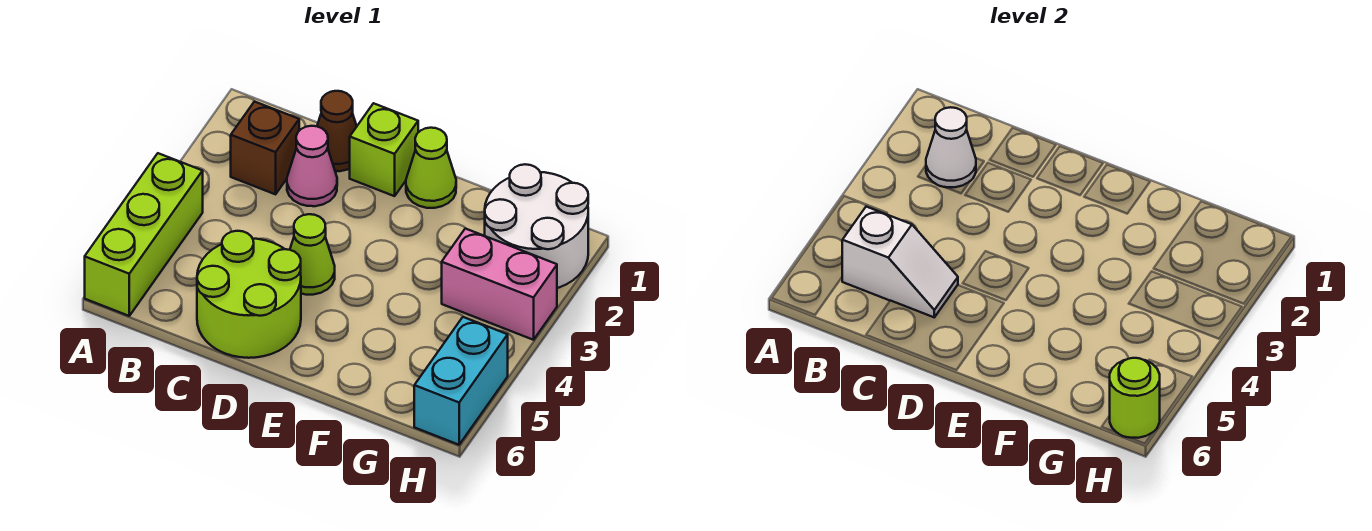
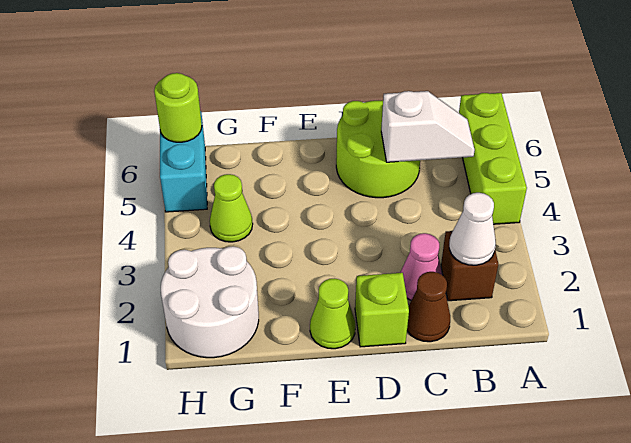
white 1x2 slope [842,206,958,317] -> white 1x2 slope turned to [381,91,475,162]
lime 1x1 cone [290,214,335,295] -> lime 1x1 cone moved to [210,174,253,242]
pink 1x2 brick [442,229,557,340] -> none

